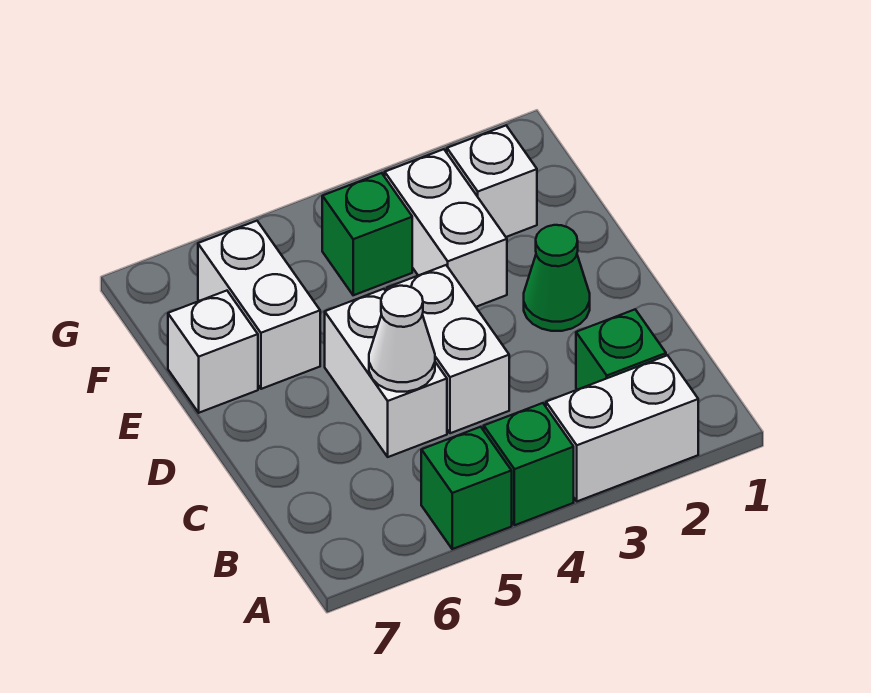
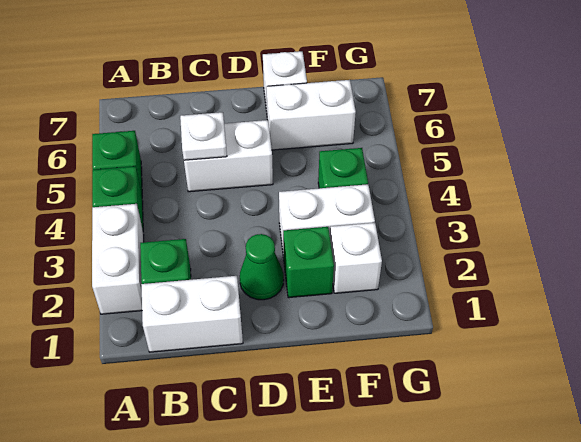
white 1x2 brick [387,265,509,433] -> white 1x2 brick moved to [141,276,243,352]
white 1x1 cone [369,286,435,392] -> white 1x1 plate [180,112,227,160]
none -> green 1x1 brick [283,227,334,298]

